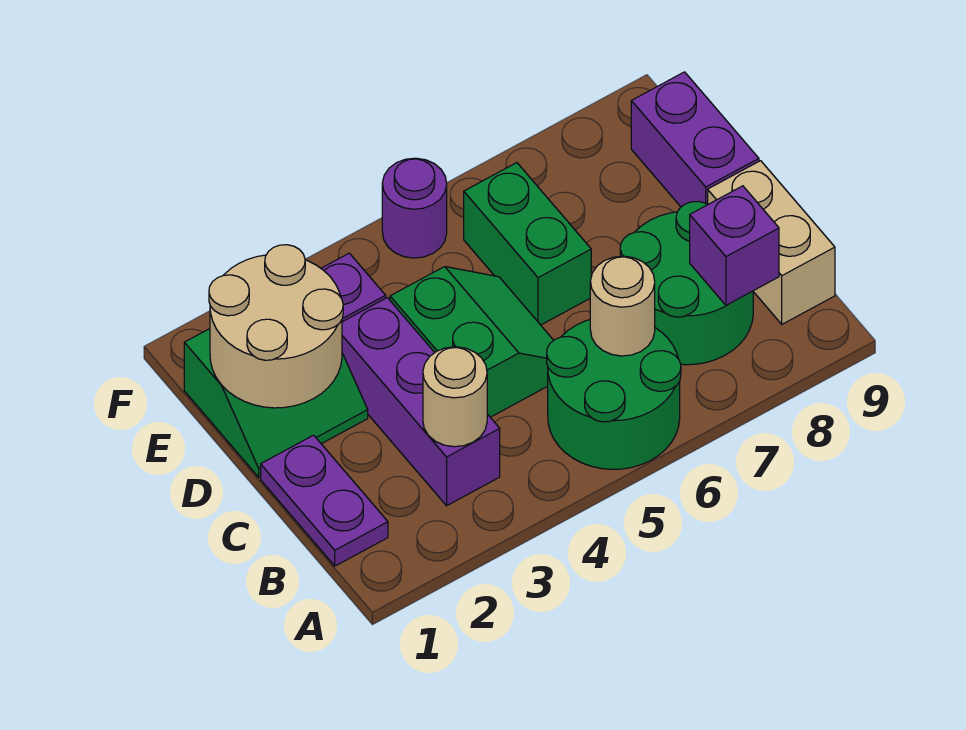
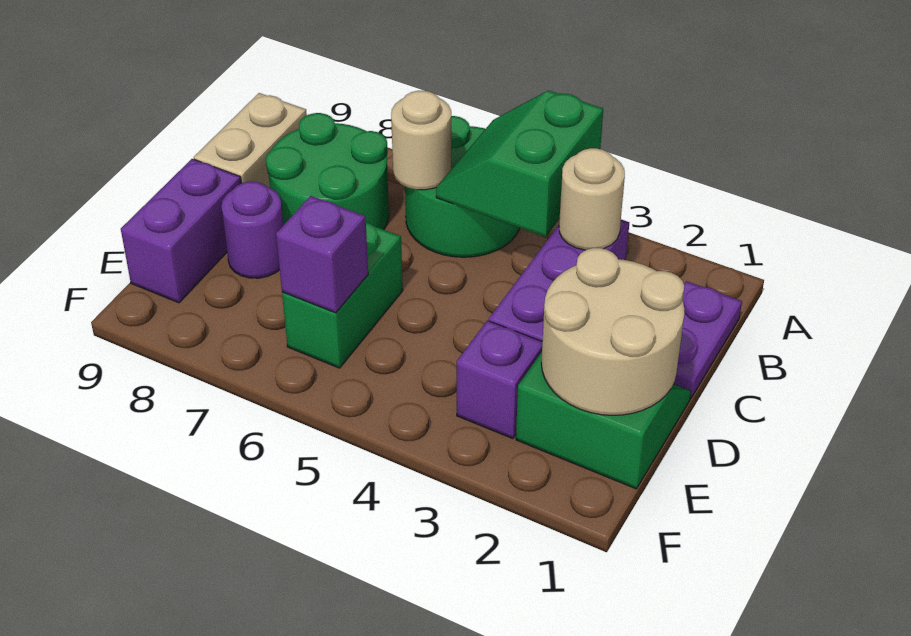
purple 1x1 brick [690,186,779,305] -> purple 1x1 brick moved to [276,196,368,313]
green 2x2 slope [390,267,554,417] -> green 2x2 slope moved to [436,90,603,237]
purple 1x1 round brick [382,158,447,258] -> purple 1x1 round brick moved to [221,182,283,278]

